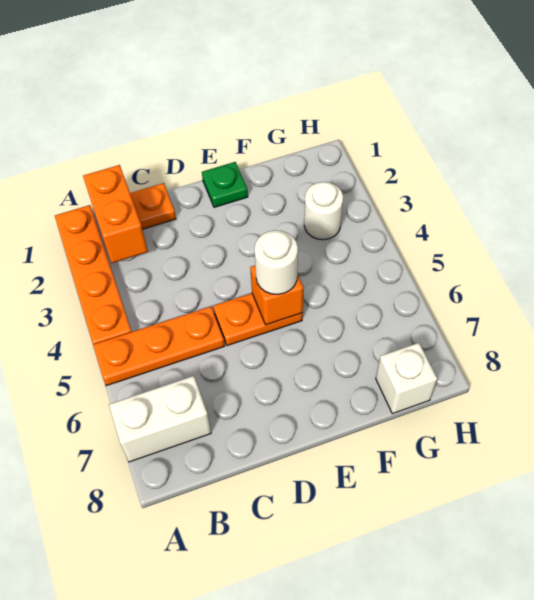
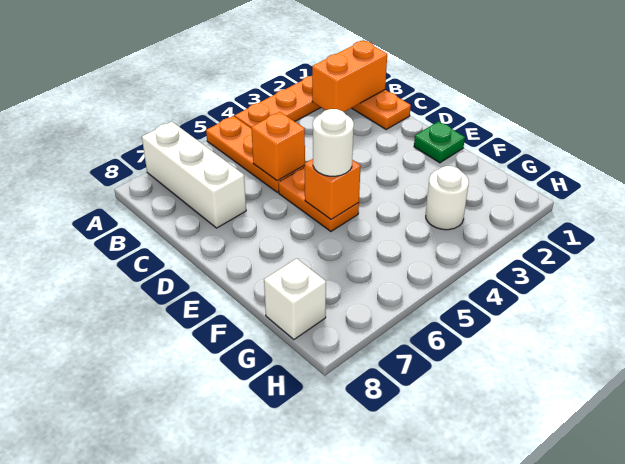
white 1x2 brick [109,376,211,462] -> white 1x3 brick [142,122,246,228]
none -> orange 1x1 brick [251,112,305,181]

